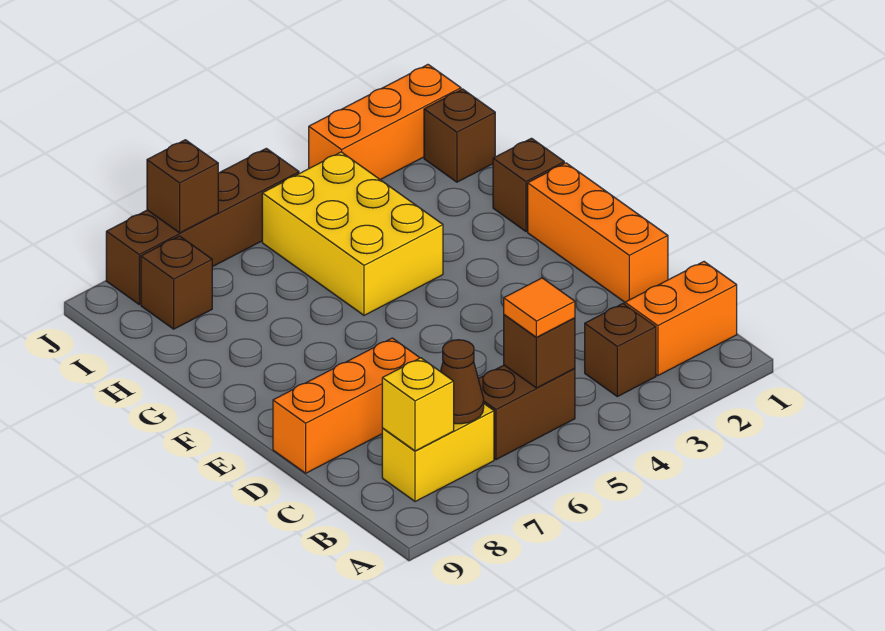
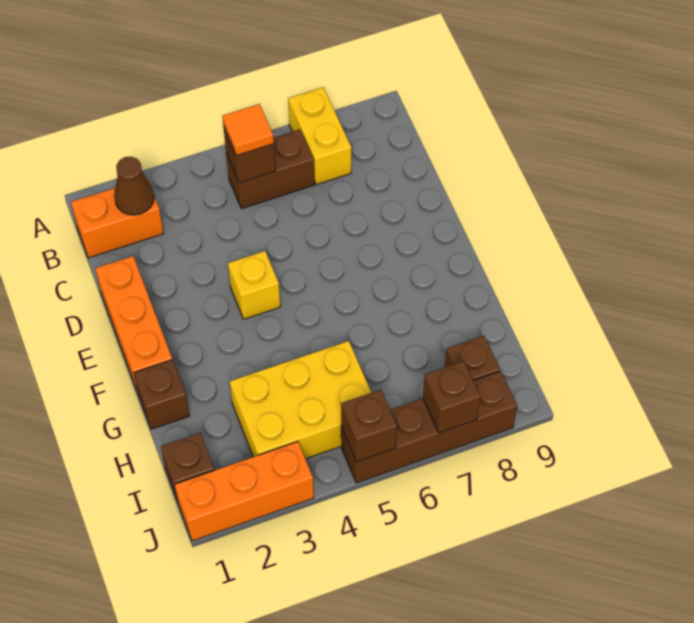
brown 1x1 brick [585,304,656,397] -> brown 1x1 brick moved to [341,390,397,462]
yellow 1x2 brick [382,404,494,502] -> yellow 1x2 brick turned to [288,87,351,185]
brown 1x1 cone [440,340,484,424] -> brown 1x1 cone moved to [114,157,154,215]
yellow 1x1 brick [382,358,454,451] -> yellow 1x1 brick moved to [228,251,280,319]
orange 1x3 brick [273,338,420,473] -> none
yellow 2x3 brick [262,152,443,315] -> yellow 2x3 brick turned to [230,341,371,459]

